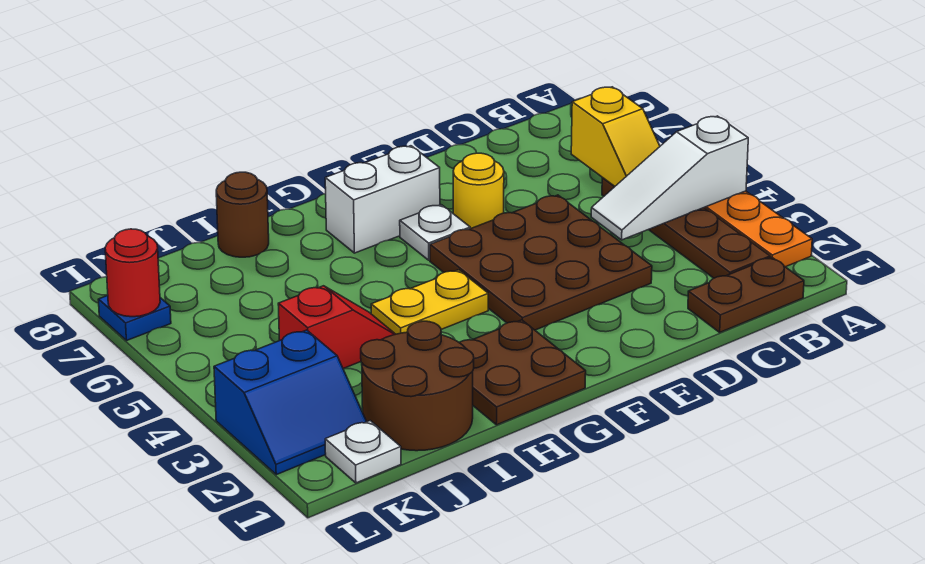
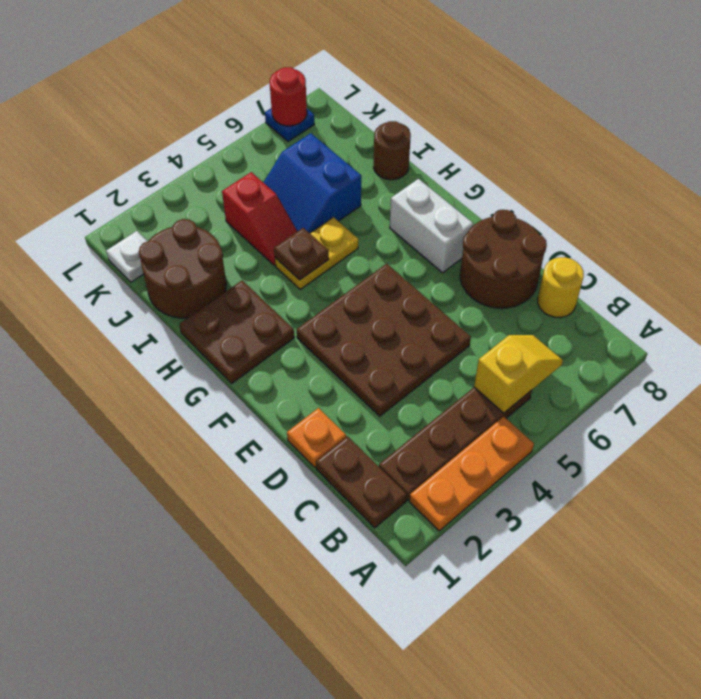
white 1x3 slope [591,116,748,240] -> none
yellow 1x2 slope [571,87,660,186] -> yellow 1x2 slope turned to [474,335,563,413]
none -> orange 1x1 plate [287,408,346,467]
none -> brown 2x2 round brick [460,210,547,308]
yellow 1x1 round brick [453,153,504,229] -> yellow 1x1 round brick moved to [538,257,584,318]
white 1x1 plate [400,205,470,260] -> none
yellow 1x2 plate [371,270,488,334] -> yellow 1x2 plate turned to [275,217,358,289]
none -> brown 1x1 plate [274,228,329,280]
blue 2x2 slope [214,330,367,475] -> blue 2x2 slope moved to [263,133,361,233]

